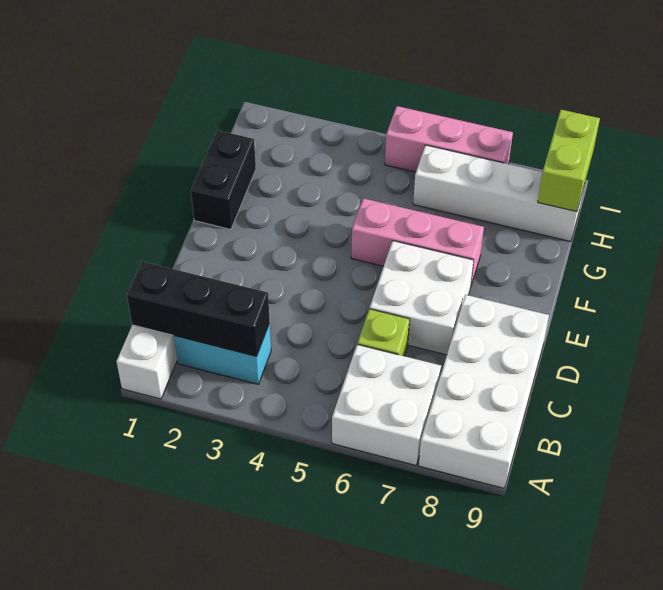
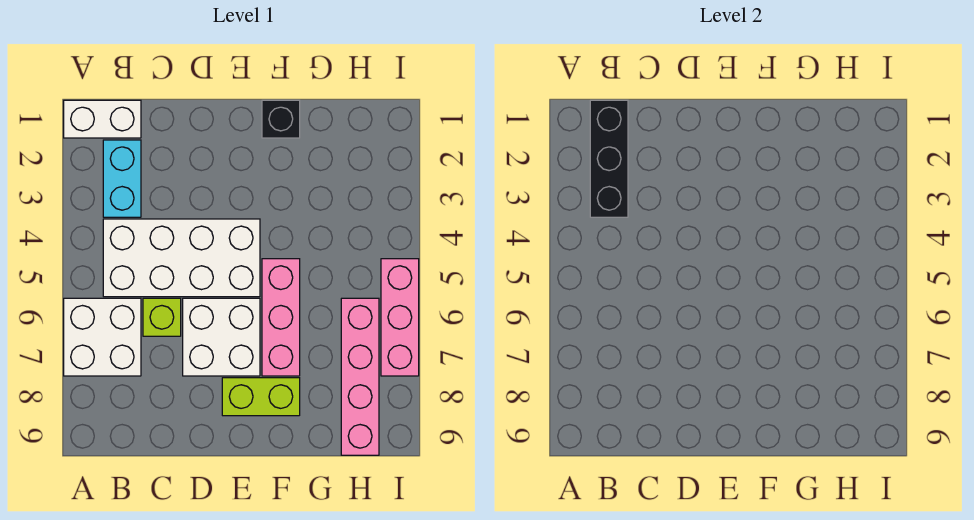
white 2x4 brick [419,295,549,488] -> white 2x4 brick moved to [103,219,260,297]
black 1x2 brick [191,130,256,229] -> black 1x1 brick [262,100,300,138]
white 1x4 brick [413,145,584,242] -> pink 1x4 brick [341,298,379,455]
lime 1x2 brick [538,110,600,212] -> lime 1x2 brick moved to [222,378,300,416]

